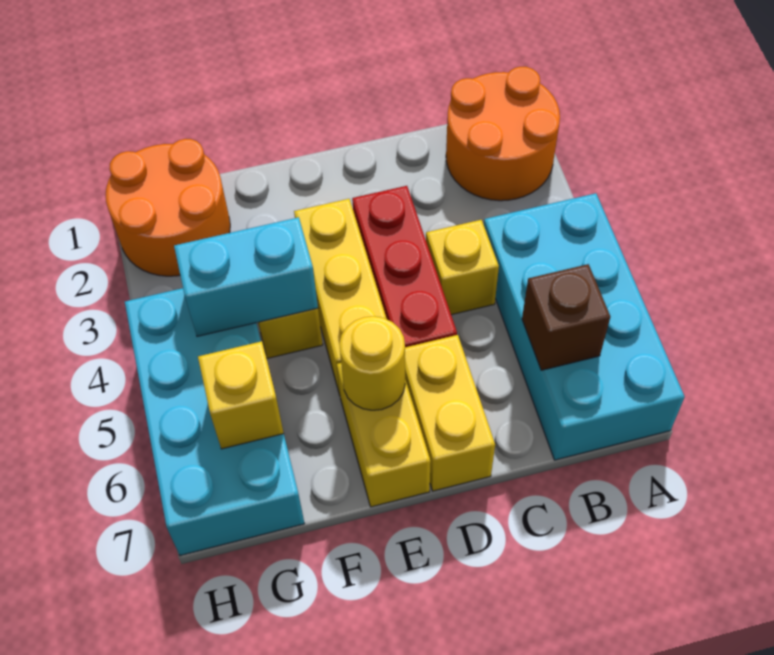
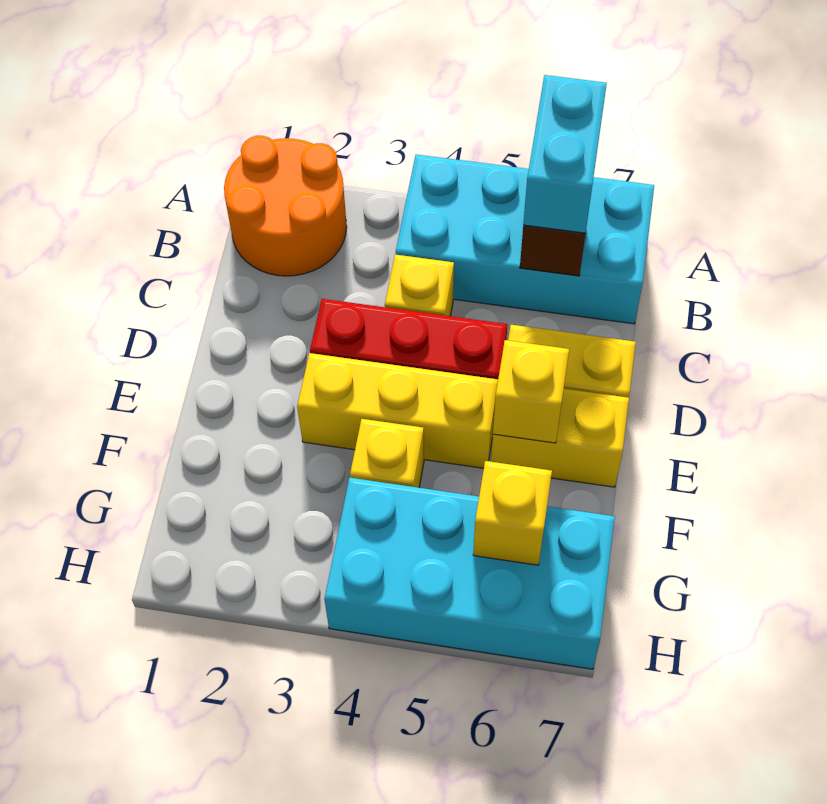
yellow 1x1 round brick [339,316,405,410] -> yellow 1x1 brick [493,340,569,443]
cyan 1x2 brick [174,217,318,336] -> cyan 1x2 brick moved to [523,75,607,233]
orange 2x2 round brick [106,139,230,276] -> none

